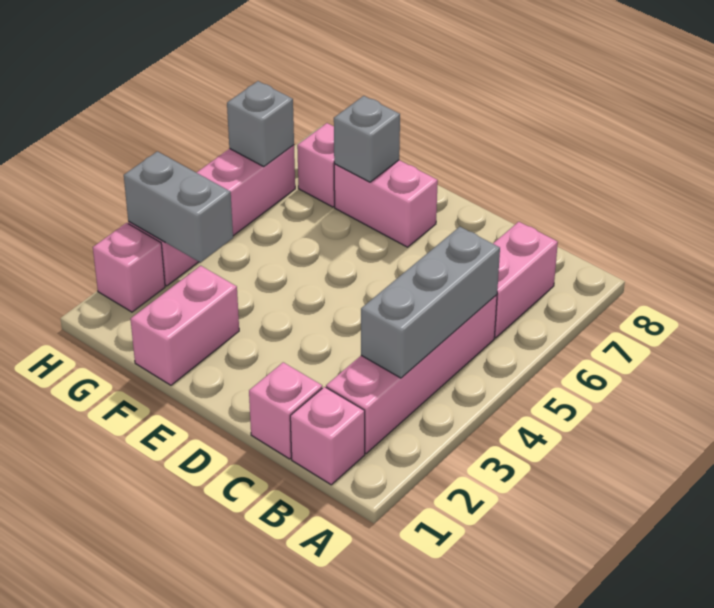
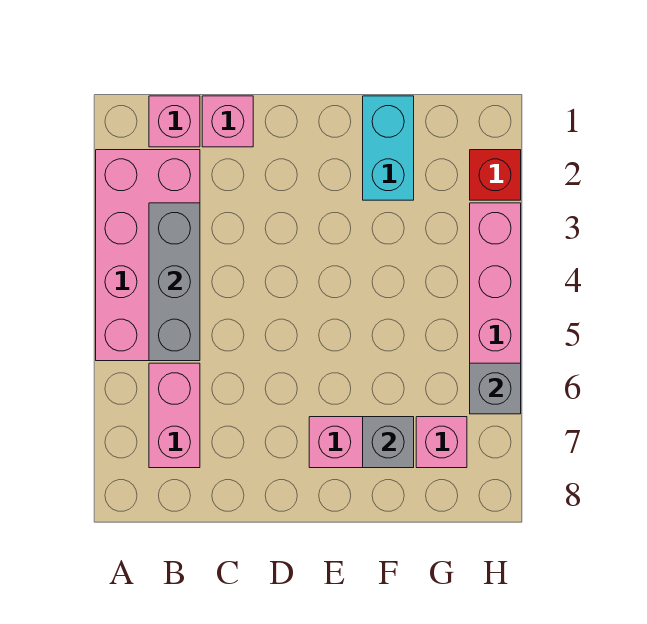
pink 1x4 brick [326,295,497,453] -> pink 2x4 brick [96,150,200,361]
pink 1x2 brick [131,266,239,385] -> cyan 1x2 brick [363,96,414,200]
grey 1x2 brick [124,151,233,262] -> none
pink 1x1 brick [93,223,165,312] -> red 1x1 brick [470,150,521,200]

